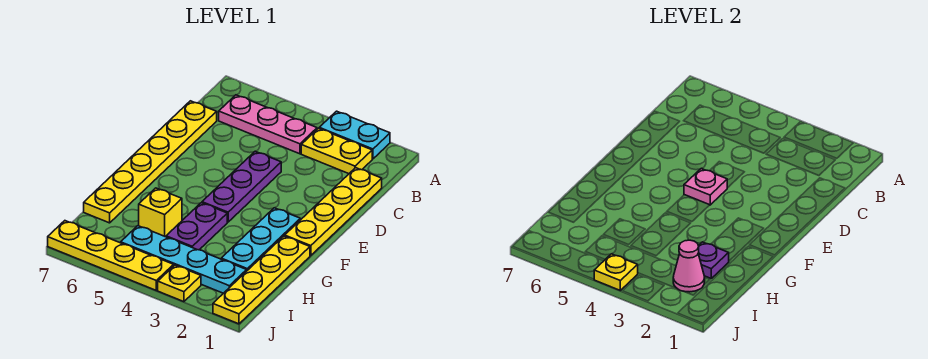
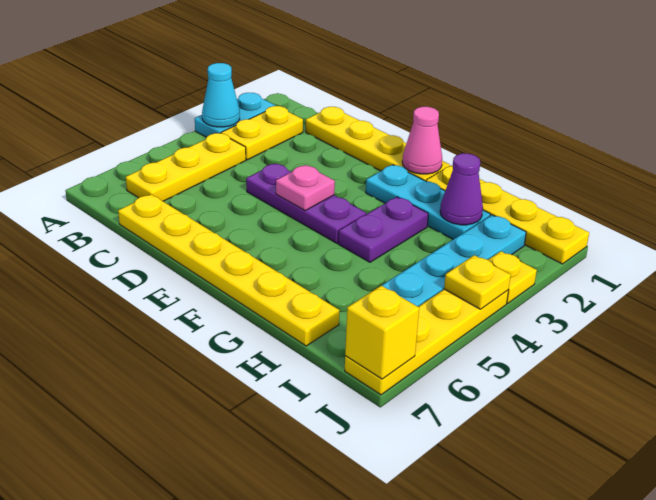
none -> cyan 1x1 cone [202,63,240,127]
pink 1x3 plate [219,95,317,154] -> yellow 1x3 plate [126,133,246,201]
purple 1x2 plate [166,203,227,250] -> purple 1x2 plate turned to [338,197,428,262]
purple 1x1 plate [698,242,729,278] -> purple 1x1 cone [440,153,483,225]
yellow 1x1 brick [138,188,182,237] -> yellow 1x1 brick moved to [345,286,419,379]
pink 1x1 cone [673,240,705,292] -> pink 1x1 cone moved to [402,107,442,174]

